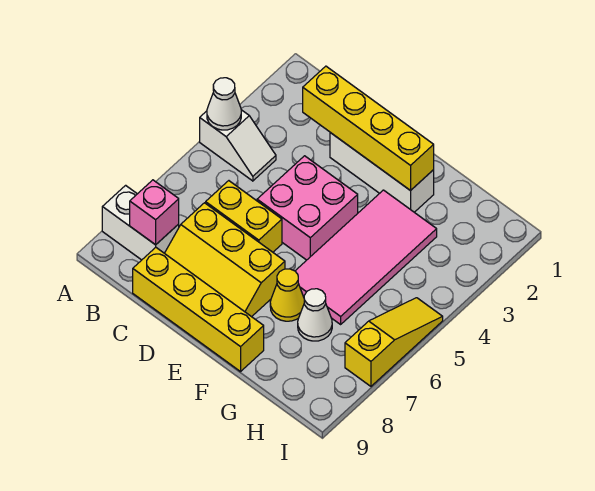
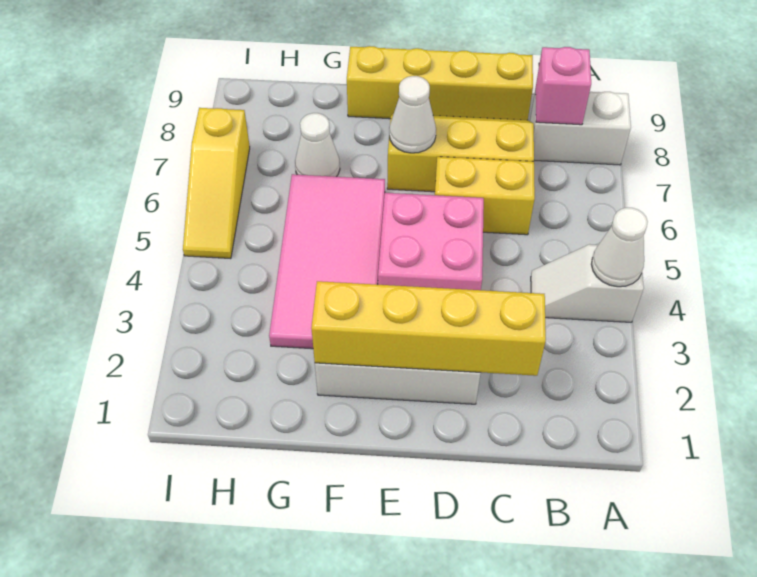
none -> white 1x1 cone [389,76,436,153]
yellow 1x1 cone [270,269,304,321] -> none

